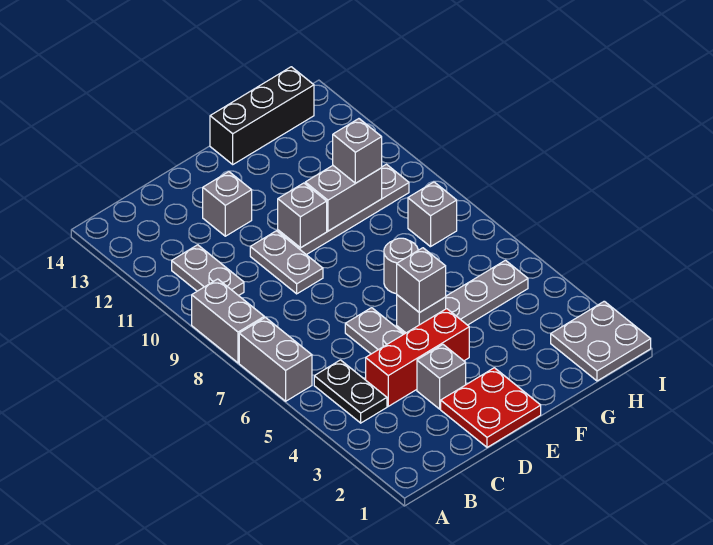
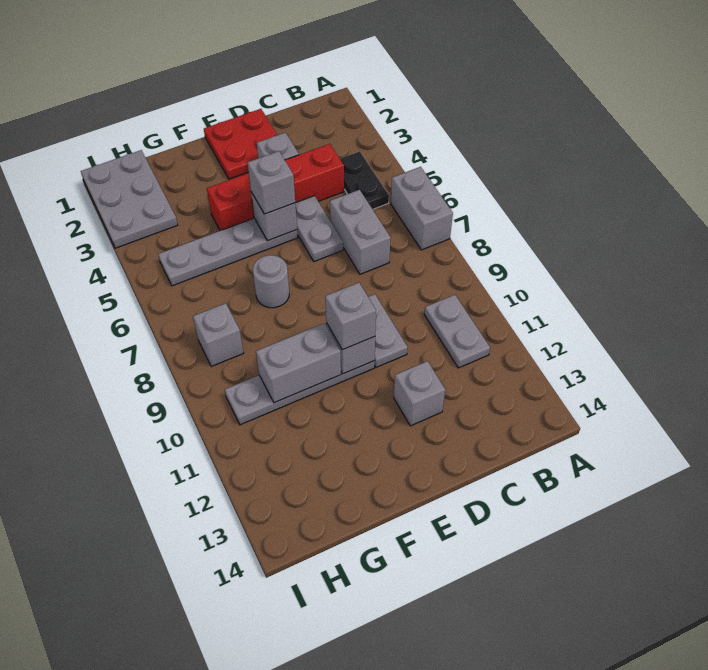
grey 1x2 brick [192,279,264,363] -> grey 1x2 brick moved to [330,190,391,274]
red 1x3 brick [366,309,469,406] -> red 1x4 brick [207,144,344,231]
black 1x3 brick [210,67,314,164] -> none
grey 1x1 brick [333,119,382,183] -> grey 1x1 brick moved to [325,283,376,350]
grey 2x2 plate [551,301,651,381] -> grey 2x3 plate [81,150,178,248]

